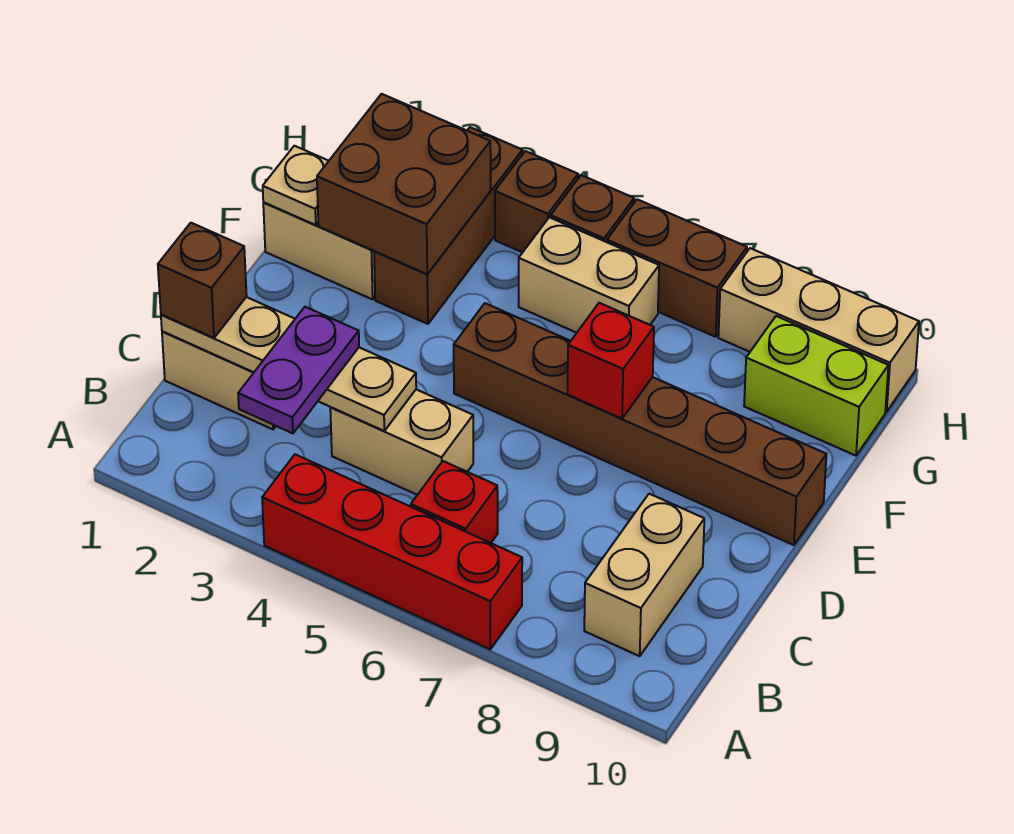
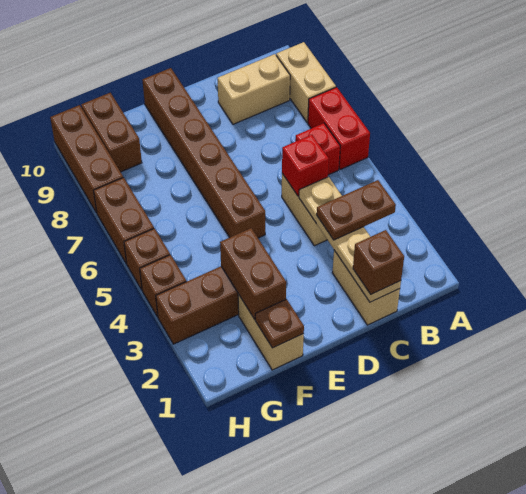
red 1x4 brick [262,454,522,649] -> red 1x2 brick [308,87,370,170]
purple 1x2 plate [238,307,359,433] -> brown 1x2 plate [317,180,396,240]
red 1x1 brick [567,303,654,419] -> red 1x1 brick moved to [282,135,329,196]
tan 1x1 plate [263,146,328,225] -> brown 1x1 plate [255,299,304,348]
brown 2x2 brick [317,94,491,274] -> brown 1x2 brick [220,228,286,319]
tan 1x2 brick [519,217,659,333] -> tan 1x2 brick moved to [276,42,336,123]
lime 1x2 brick [744,316,889,456] -> brown 1x2 brick [81,93,142,172]
tan 1x3 brick [718,248,919,412] -> brown 1x3 brick [50,105,123,213]

